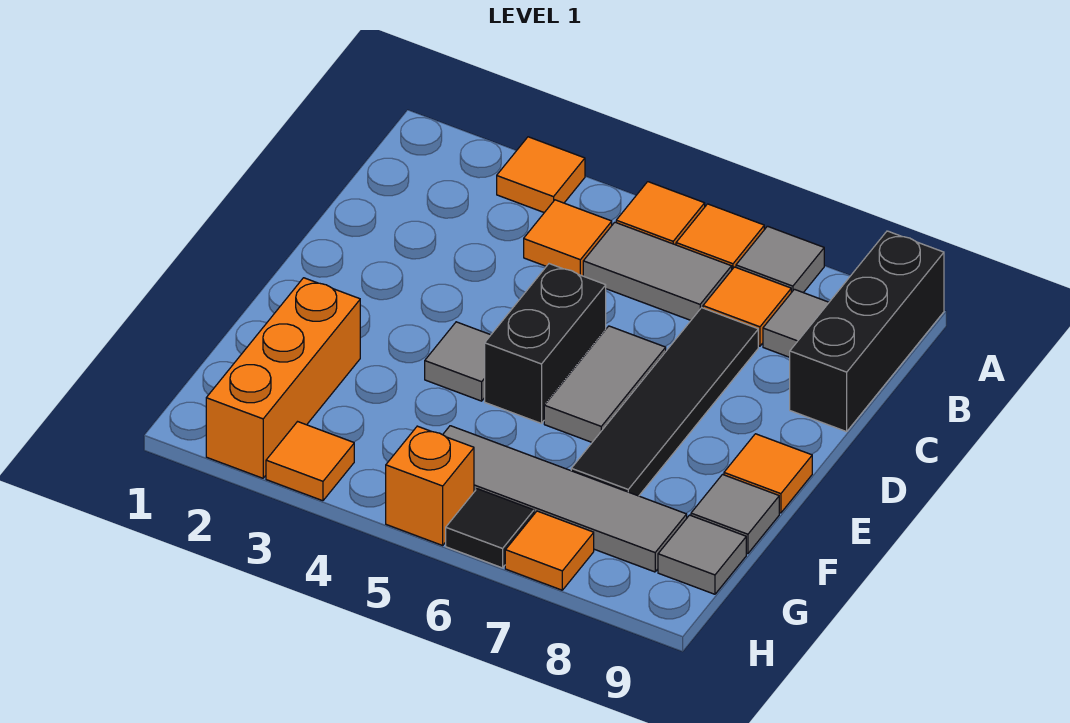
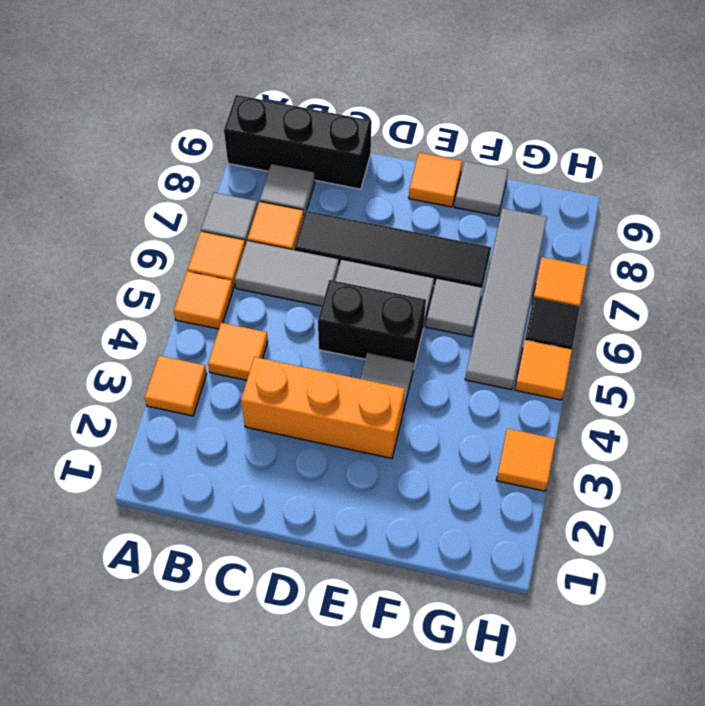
grey 1x2 tile [583,222,732,320] -> grey 1x2 tile turned to [235,241,339,306]
orange 1x3 brick [206,278,360,478] -> orange 1x3 brick moved to [241,357,405,458]
grey 1x1 tile [658,515,746,594] -> grey 1x1 tile moved to [426,279,482,337]
orange 1x1 brick [386,426,474,545] -> orange 1x1 tile [515,340,572,400]

